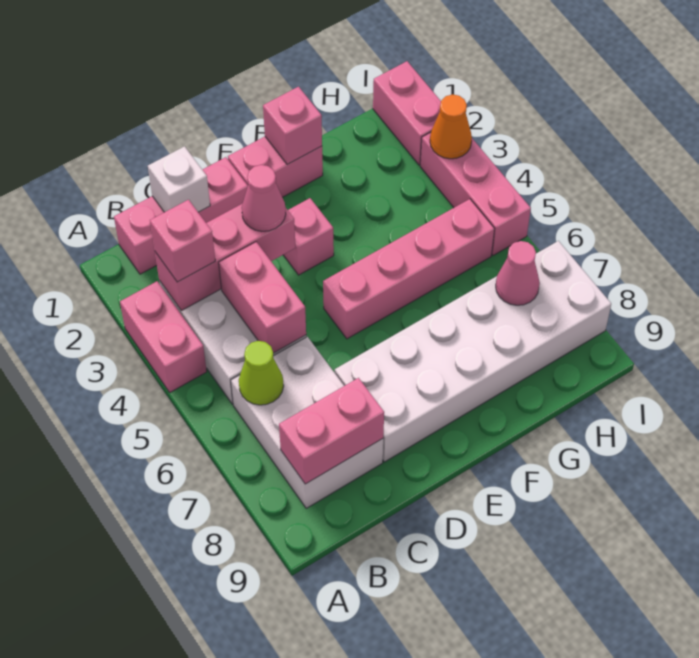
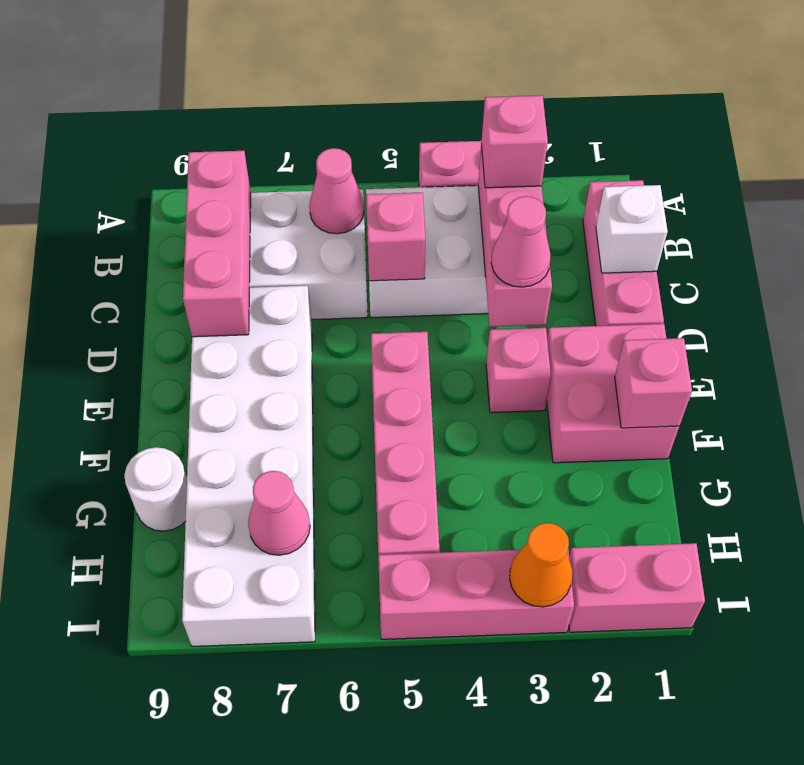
lime 1x1 cone [239,341,284,405] -> pink 1x1 cone [309,148,364,234]
pink 1x2 brick [279,378,384,484] -> pink 1x3 brick [183,151,251,337]
pink 1x2 brick [219,242,306,353] -> pink 1x1 brick [366,193,426,281]
pink 1x2 brick [228,137,323,197] -> pink 2x2 brick [547,324,679,463]
none -> white 1x1 round brick [124,447,187,531]

